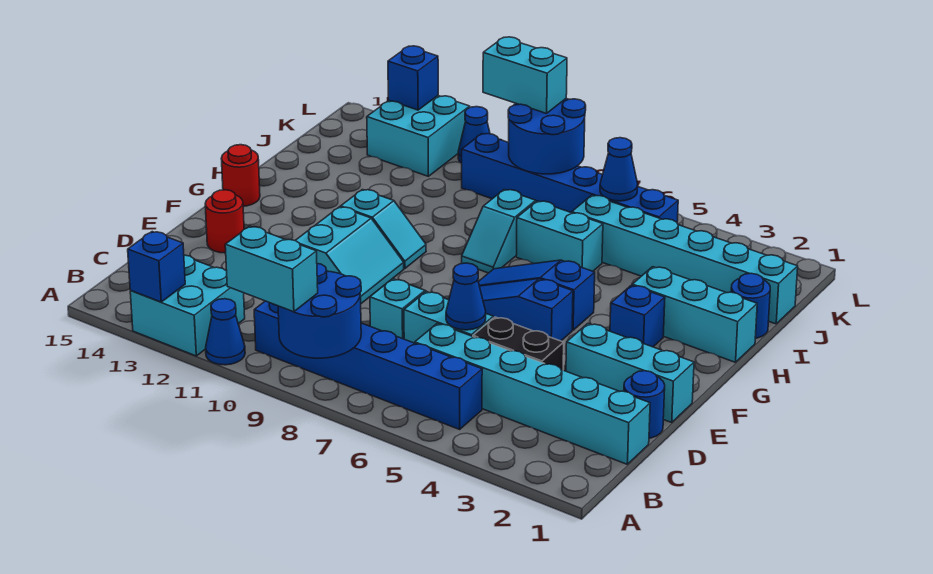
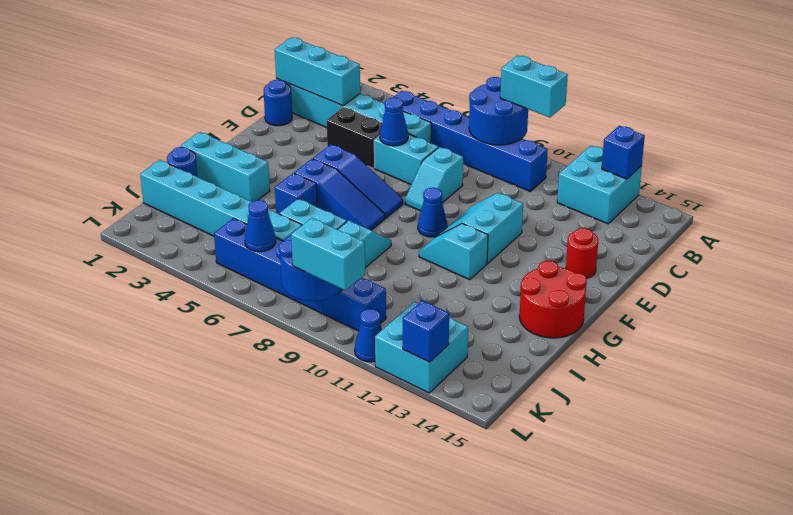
blue 1x1 cone [206,299,245,365] -> blue 1x1 cone moved to [418,188,447,237]
cyan 1x3 brick [566,324,694,422] -> cyan 1x3 brick moved to [275,37,360,106]
blue 1x1 brick [610,285,665,347] -> blue 1x1 brick moved to [275,173,317,214]
red 1x1 round brick [221,145,260,206] -> red 2x2 round brick [519,261,587,338]

